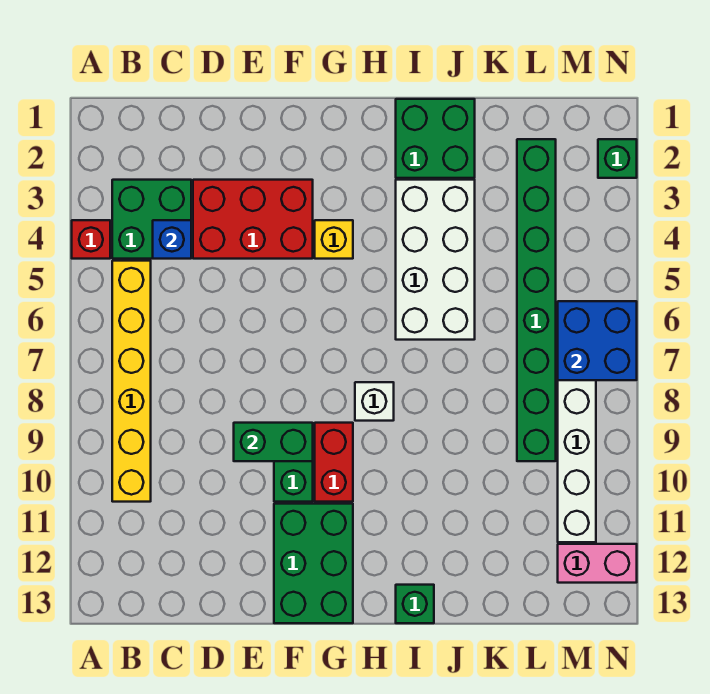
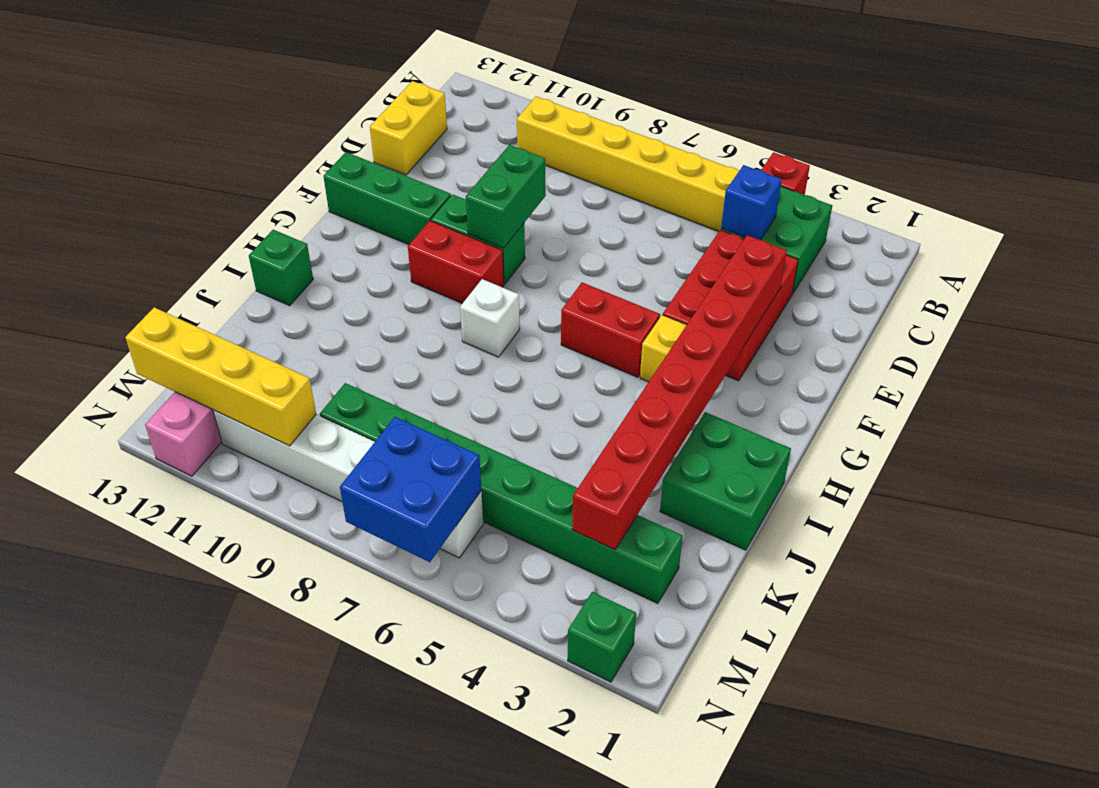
none -> yellow 1x2 brick [370,81,447,175]
none -> red 1x8 brick [572,235,787,550]
green 2x3 brick [274,504,353,623] -> green 1x3 brick [323,152,451,245]
none -> red 1x2 brick [561,282,660,377]
white 2x4 brick [396,180,475,340] -> none
none -> yellow 1x4 brick [125,307,316,446]

